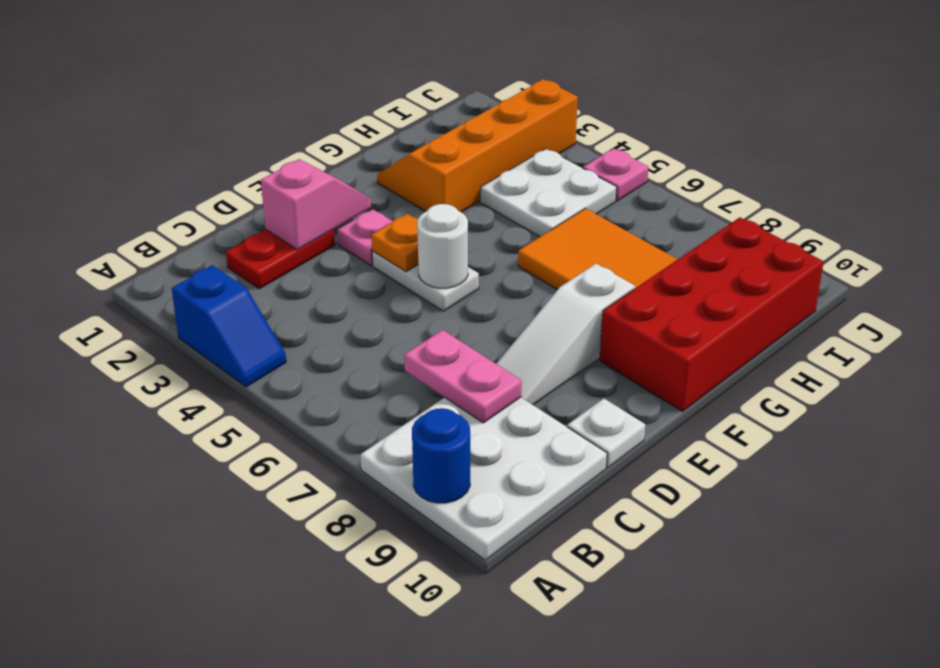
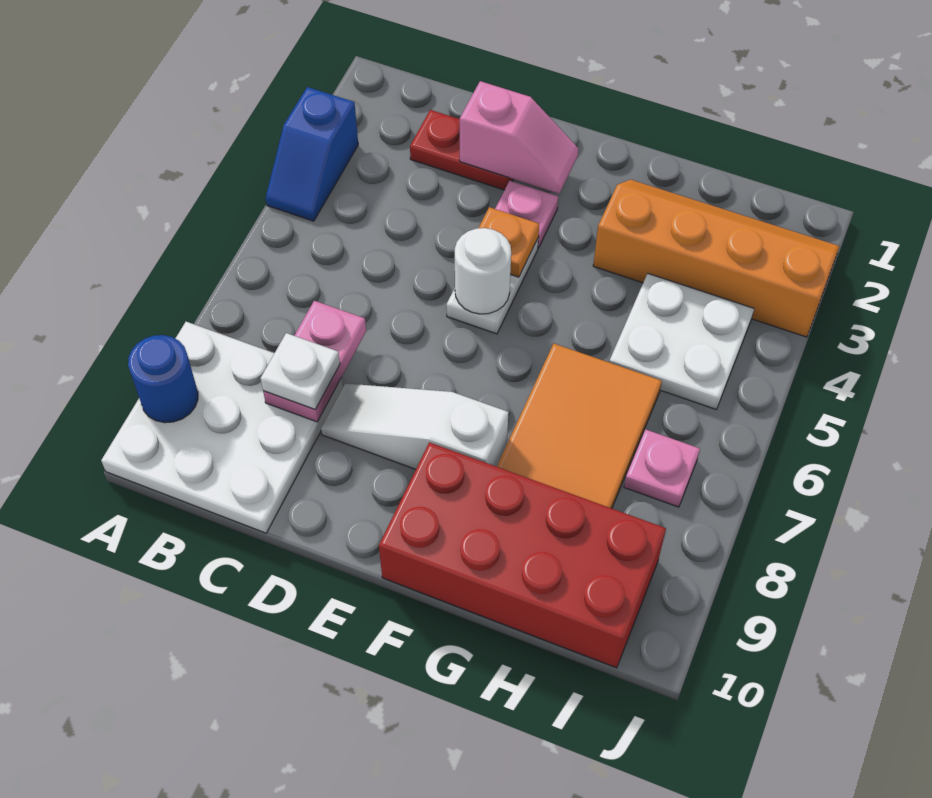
white 1x1 plate [567,399,645,468] -> white 1x1 plate moved to [261,333,340,409]
pink 1x1 plate [583,148,649,201] -> pink 1x1 plate moved to [624,429,700,507]

